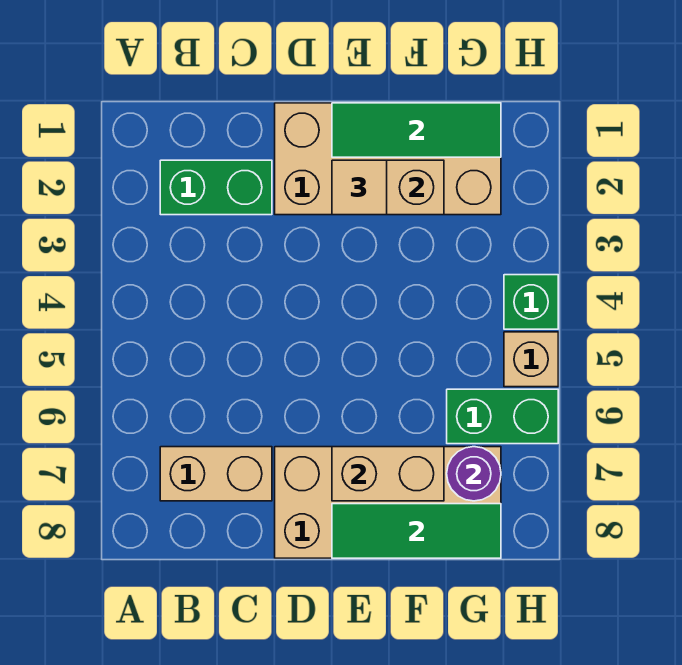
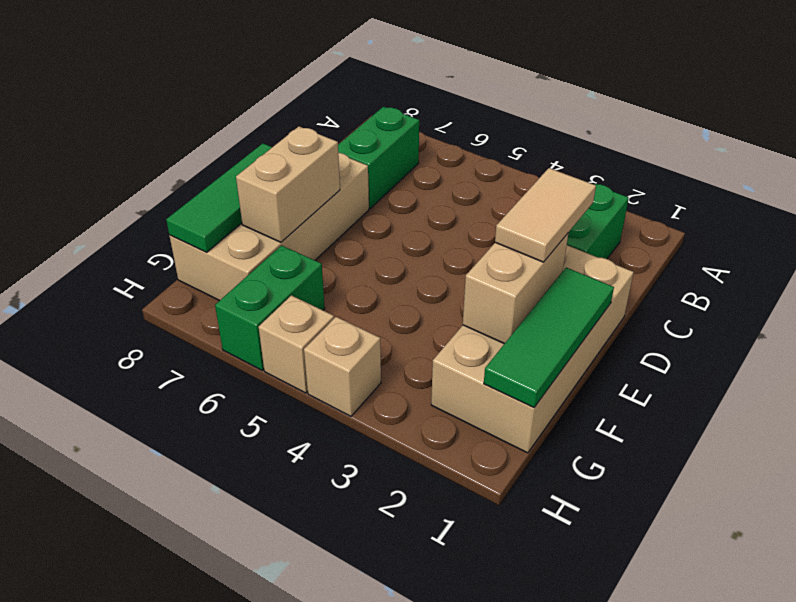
tan 1x2 brick [160,447,272,501] -> green 1x2 brick [338,107,419,208]
tan 1x1 tile [332,160,387,215] -> tan 1x2 tile [495,168,596,262]
purple 1x1 round brick [447,447,501,501] -> none
green 1x1 brick [504,275,558,329] -> tan 1x1 brick [304,317,381,416]

